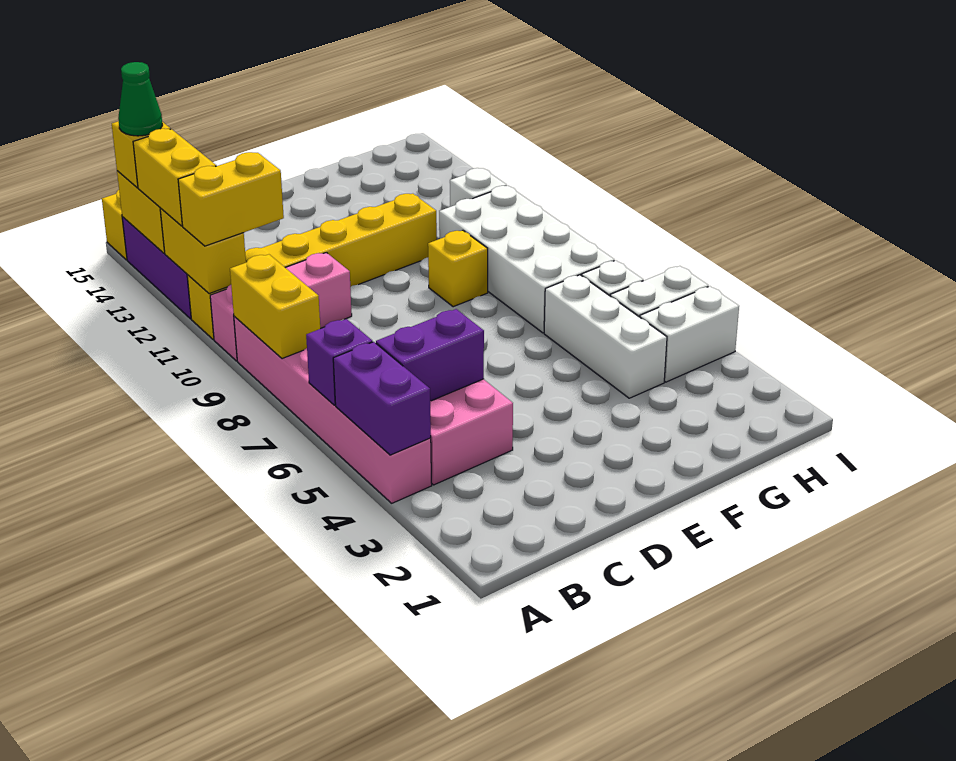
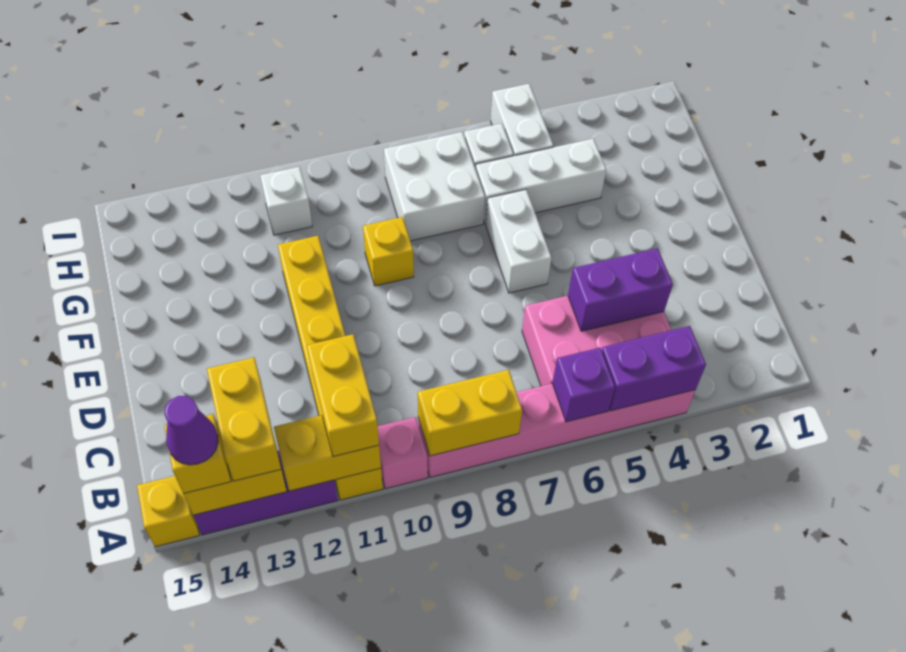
pink 1x3 brick [210,253,352,361] -> pink 1x1 brick [378,417,428,489]
yellow 1x2 brick [133,129,216,226] -> yellow 1x2 brick turned to [207,358,281,481]
green 1x1 cone [118,62,162,136] -> purple 1x1 cone [164,396,218,465]
purple 1x2 brick [376,309,484,401] -> purple 1x2 brick turned to [568,248,673,331]
white 2x4 brick [439,186,614,333] -> white 2x2 brick [384,132,485,241]
white 1x2 brick [640,286,739,382] -> white 1x2 brick moved to [486,190,551,293]

